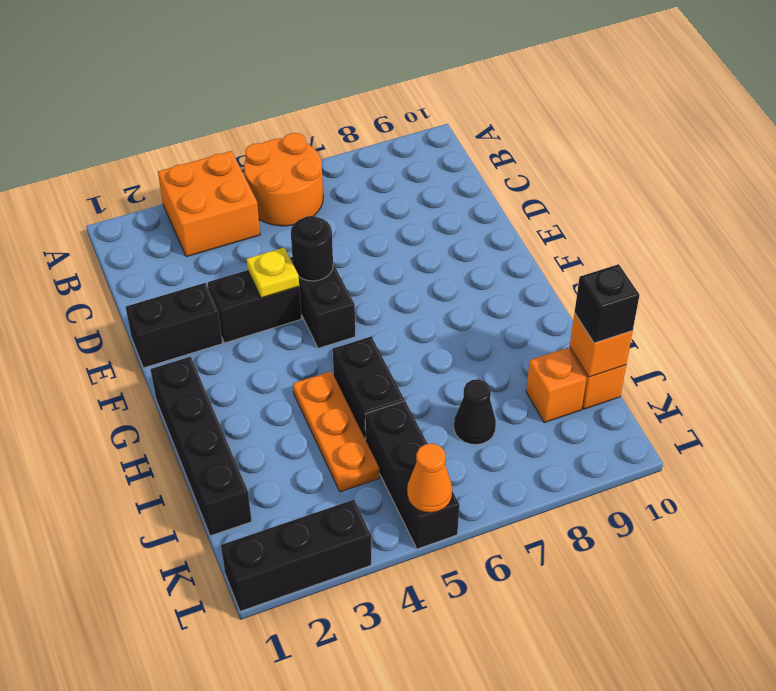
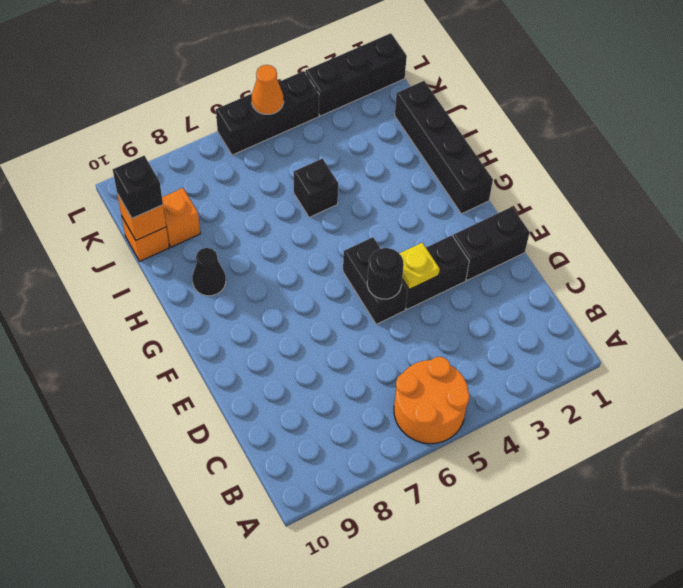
orange 2x2 brick [158,151,260,257] -> none
orange 1x3 plate [293,371,380,492] -> none
black 1x2 brick [333,337,404,439] -> black 1x1 brick [294,159,338,217]
black 1x3 brick [365,401,459,549] -> black 1x3 brick turned to [216,71,319,155]
black 1x1 cone [454,379,496,445] -> black 1x1 cone moved to [192,248,226,296]

